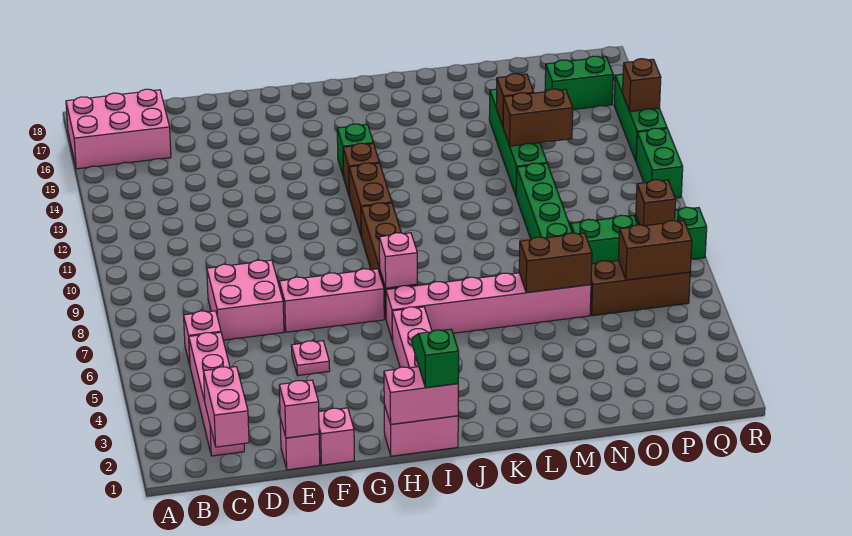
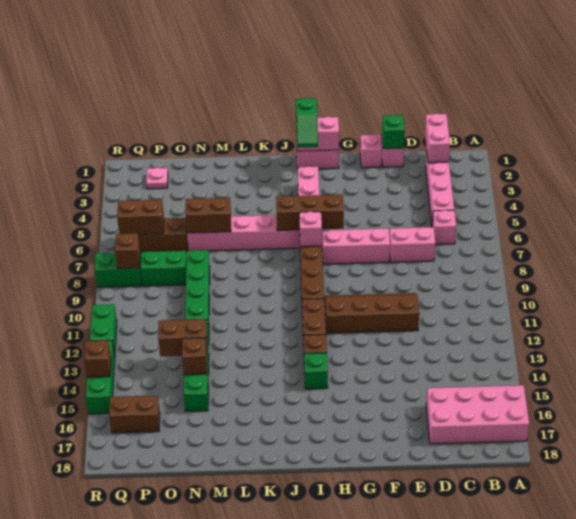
pink 2x3 brick [66,89,171,169] -> pink 2x4 brick [426,385,529,444]
pink 2x2 brick [207,260,284,340] -> pink 1x2 brick [390,227,435,262]
pink 1x1 brick [279,380,319,438] -> green 1x1 brick [382,115,405,149]
none -> brown 2x4 slope [325,293,419,333]
pink 1x1 plate [291,341,330,375] -> pink 1x1 plate moved to [146,168,168,189]
none -> brown 1x3 brick [276,194,344,231]
green 1x2 brick [545,56,613,110] -> brown 1x2 brick [109,396,160,433]

